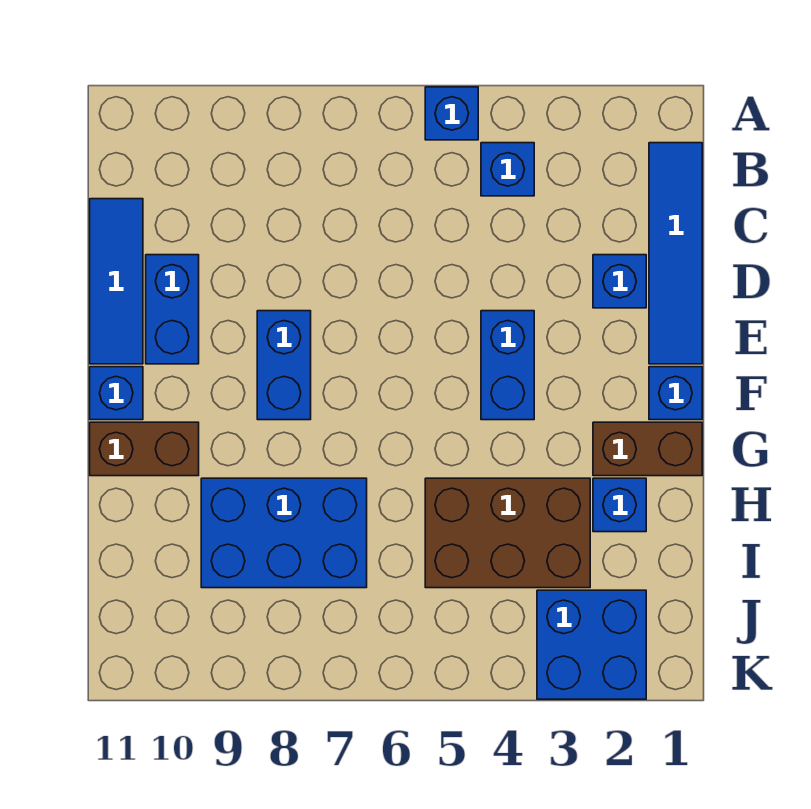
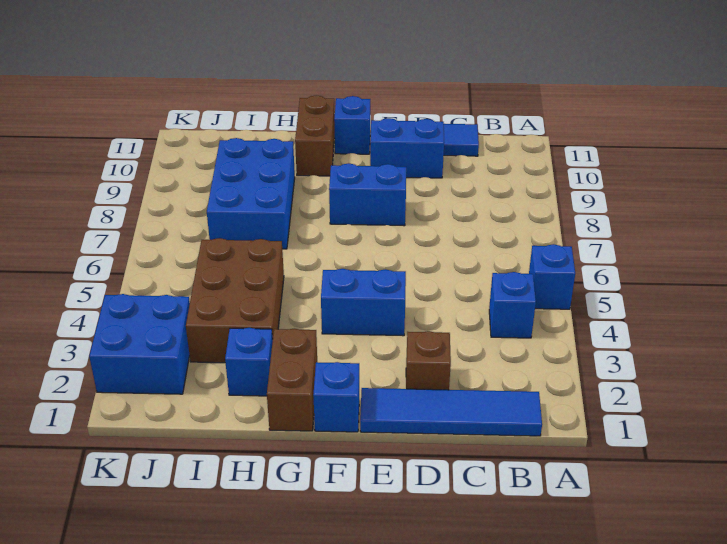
blue 1x1 brick [593,255,646,308] -> brown 1x1 brick [406,331,451,390]

